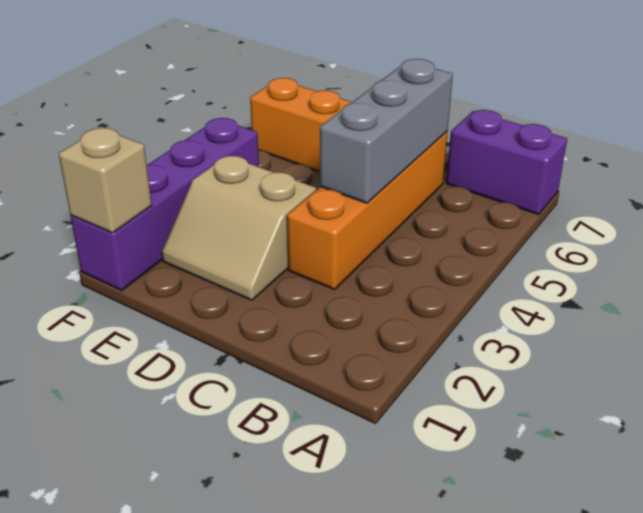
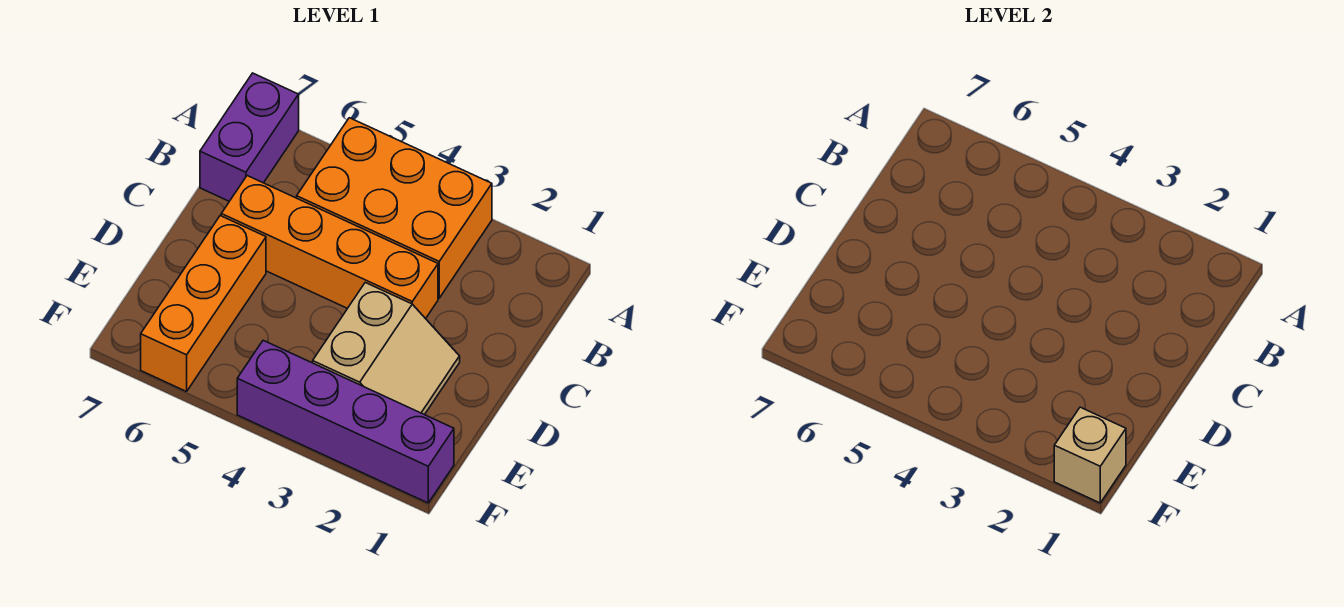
none -> orange 2x3 brick [297,118,492,298]
grey 1x3 brick [320,59,453,203] -> none

